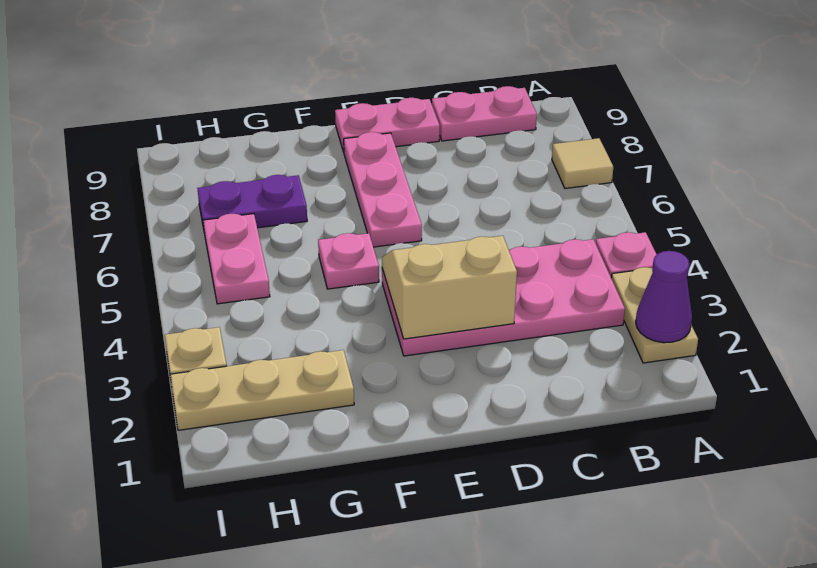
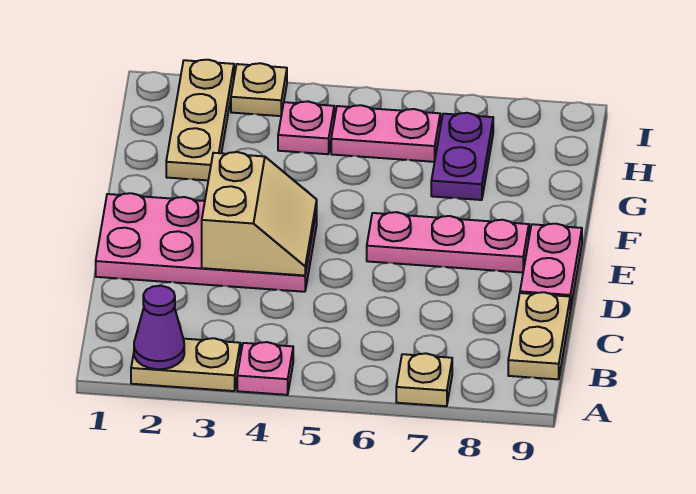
tan 1x1 tile [552,138,613,189] -> tan 1x1 plate [396,353,452,406]
pink 2x4 plate [382,239,625,356] -> pink 2x4 plate turned to [96,193,317,292]
pink 1x2 plate [432,86,537,141] -> tan 1x2 plate [508,292,570,379]
pink 1x1 plate [318,233,379,289] -> pink 1x1 plate moved to [278,101,334,154]

